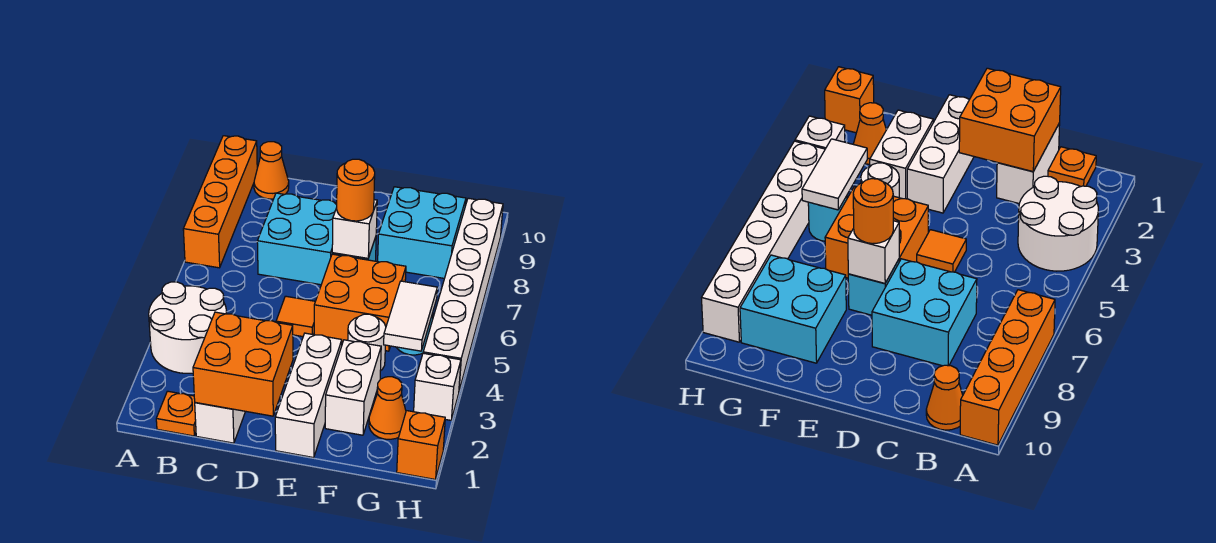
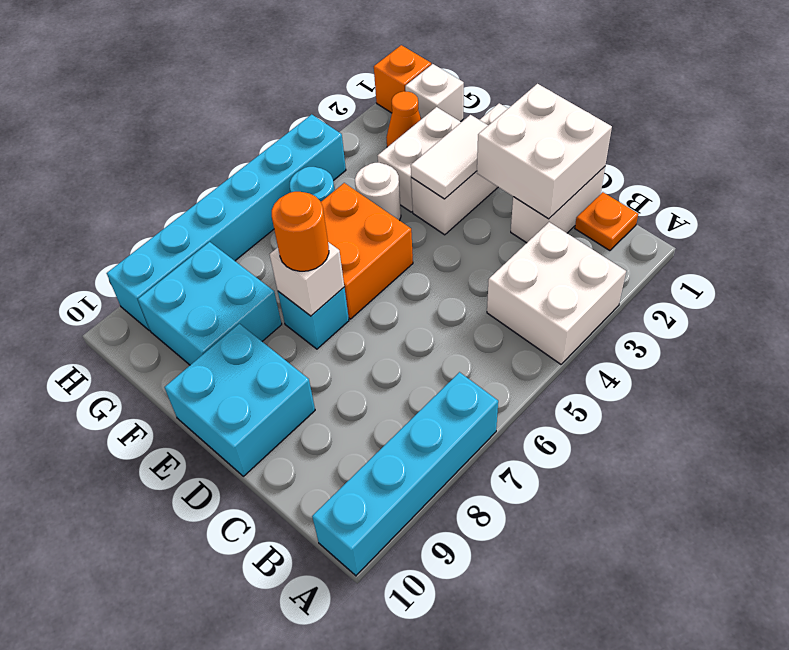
white 2x2 round brick [149,282,227,373] -> white 2x2 brick [487,222,626,364]
orange 1x4 brick [183,136,257,268] -> cyan 1x4 brick [312,372,498,576]
orange 1x1 cone [254,142,289,199] -> none
orange 2x2 brick [193,312,293,416] -> white 2x2 brick [477,84,612,219]
cyan 2x2 brick [257,193,337,285] -> cyan 2x2 brick moved to [165,324,315,476]
orange 1x1 tile [276,296,315,337] -> none
white 1x2 tile [384,281,437,351] -> white 1x2 tile moved to [411,115,488,199]
white 1x1 brick [414,353,461,420] -> white 1x1 brick moved to [405,64,464,122]
white 1x6 brick [423,198,503,390] -> cyan 1x6 brick [107,114,346,331]

